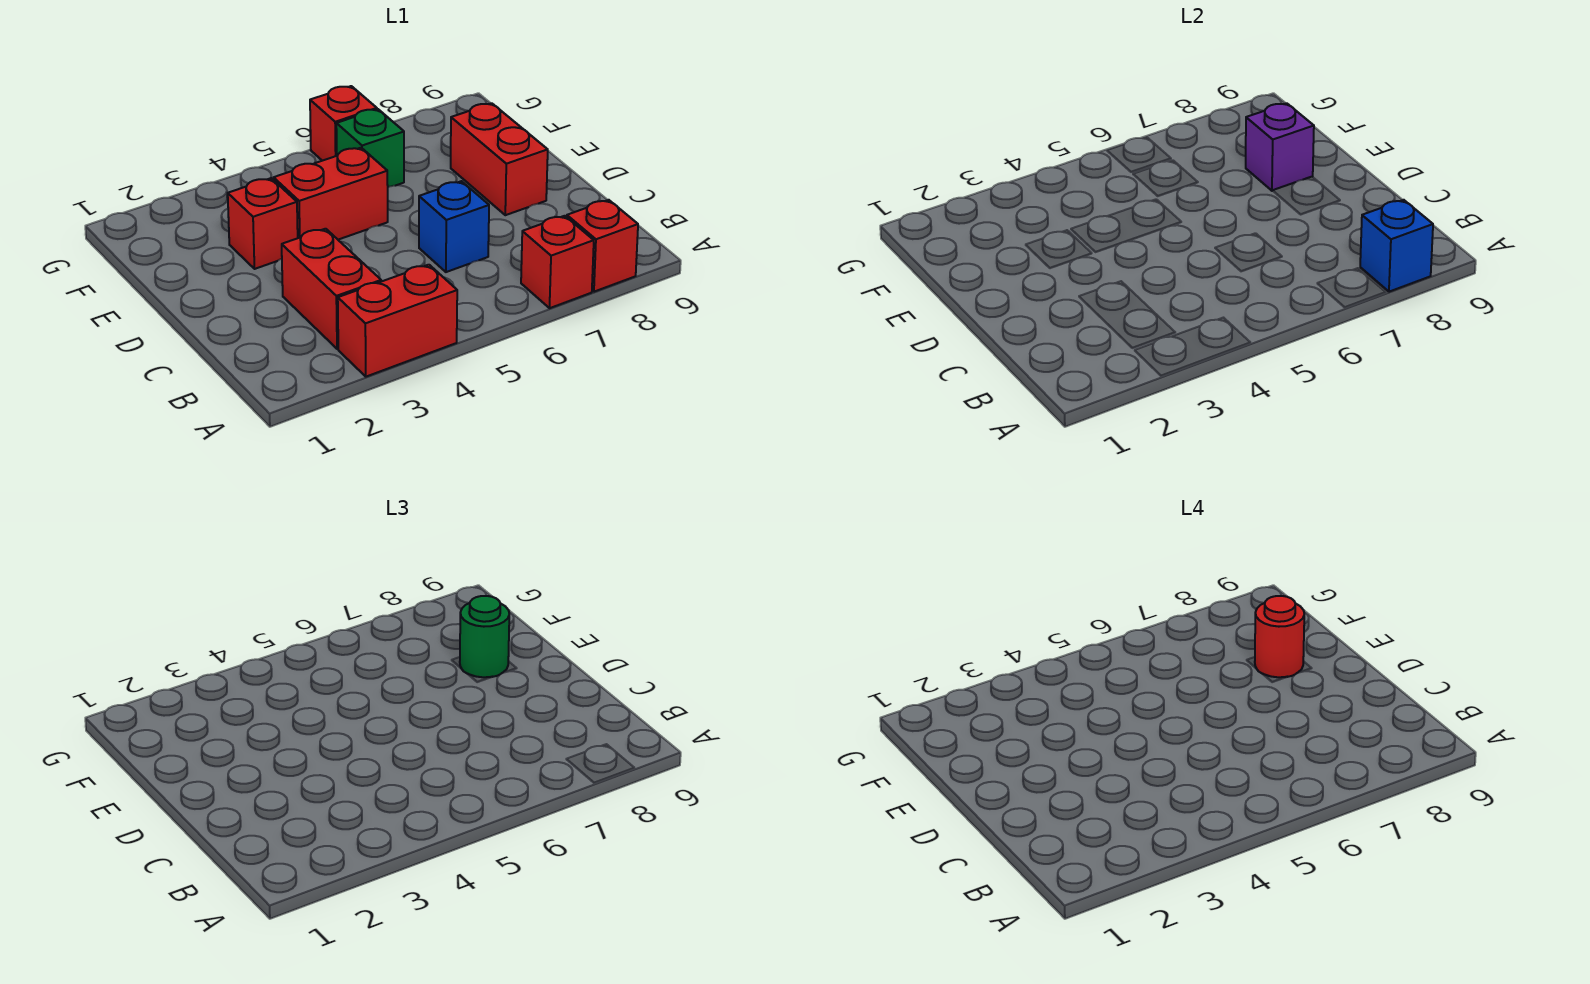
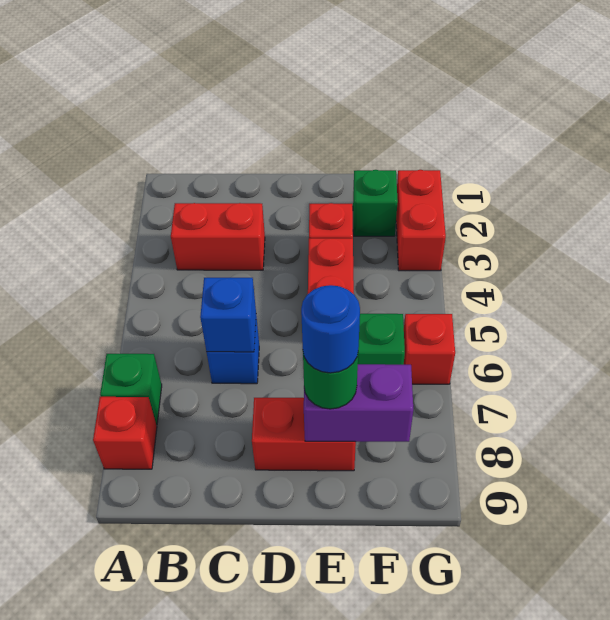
red 1x2 brick [338,265,457,377] -> red 1x2 brick moved to [396,170,446,271]
red 1x1 brick [521,216,594,308] -> green 1x1 brick [100,354,162,425]
blue 1x1 brick [1360,200,1433,292] -> blue 1x1 brick moved to [200,278,256,352]
purple 1x1 brick [1246,103,1314,191] -> purple 1x2 brick [304,364,413,442]
red 1x1 round brick [1255,596,1304,677] -> blue 1x1 round brick [301,285,360,373]
none -> green 1x1 brick [353,170,398,236]

